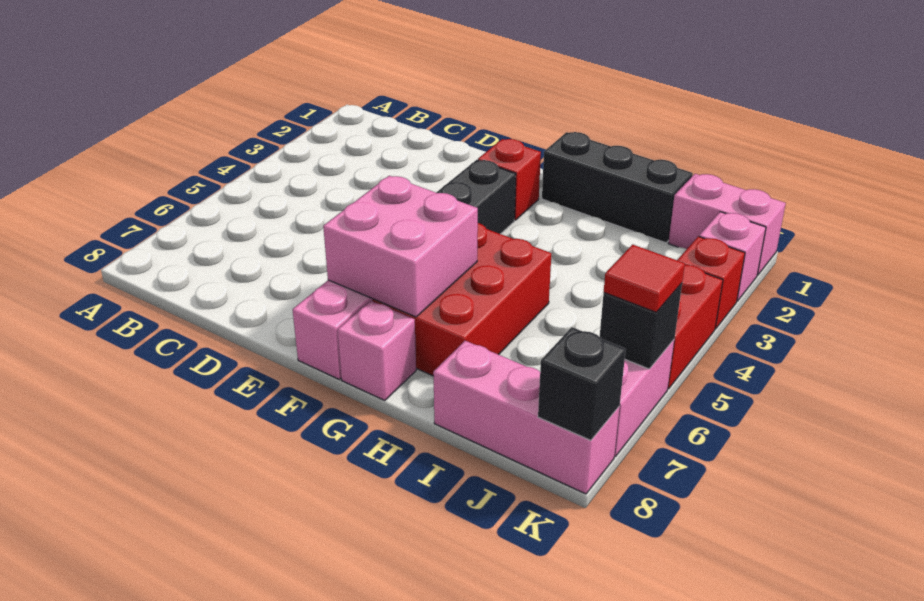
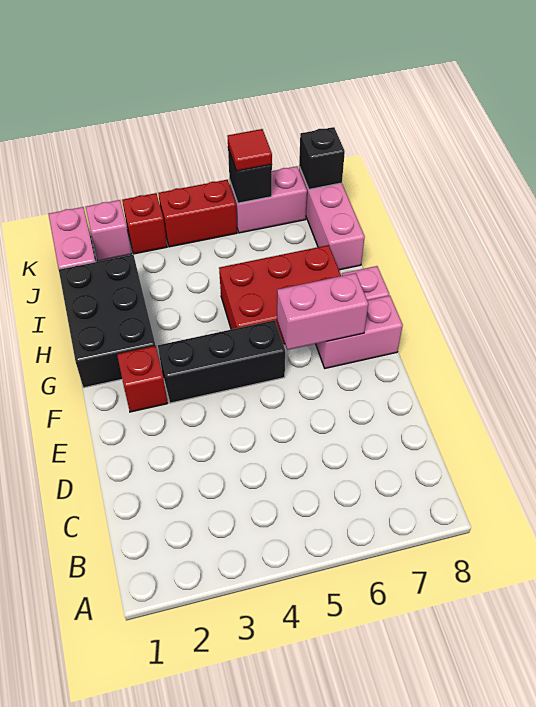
pink 2x2 brick [323,176,478,317] -> pink 1x2 brick [277,273,368,350]
black 1x3 brick [542,132,693,243] -> black 2x3 brick [59,255,156,388]

